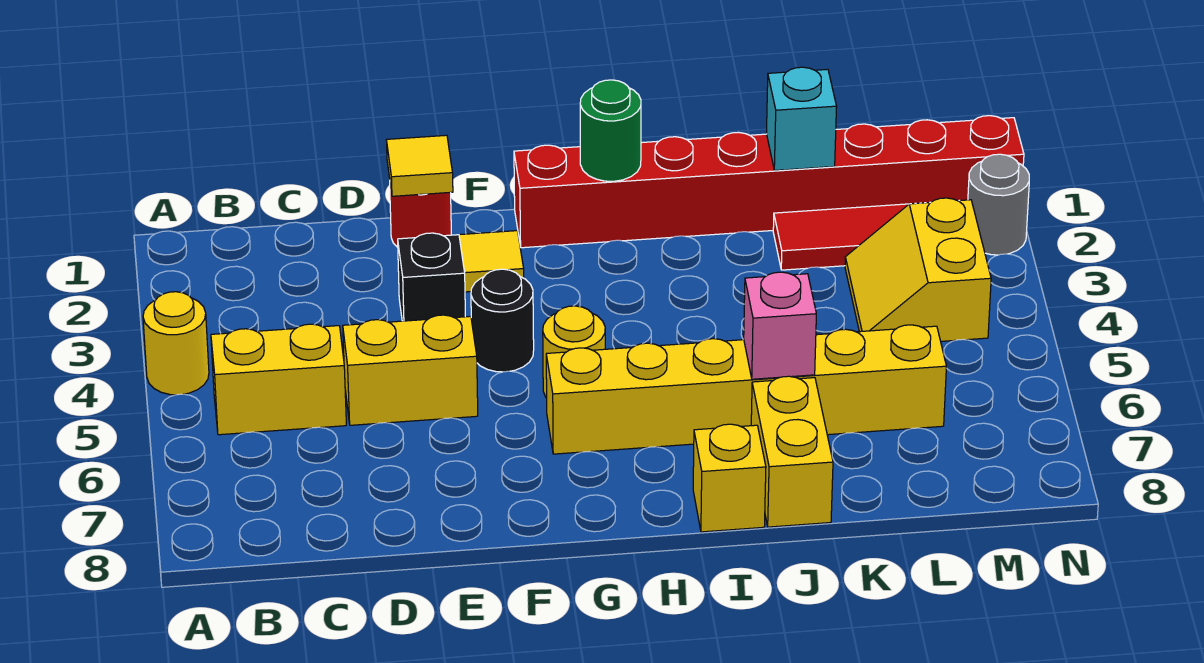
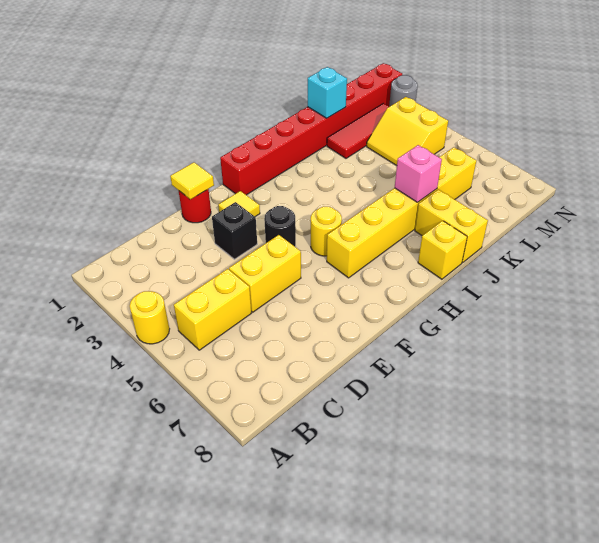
green 1x1 round brick [580,80,641,181] -> none

